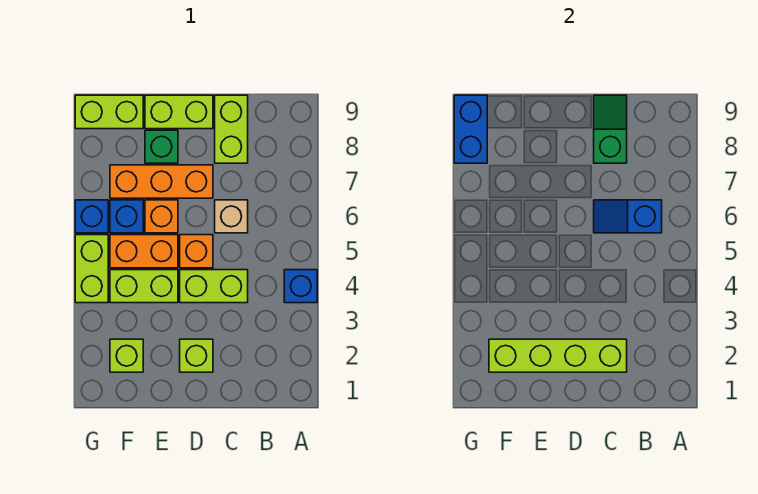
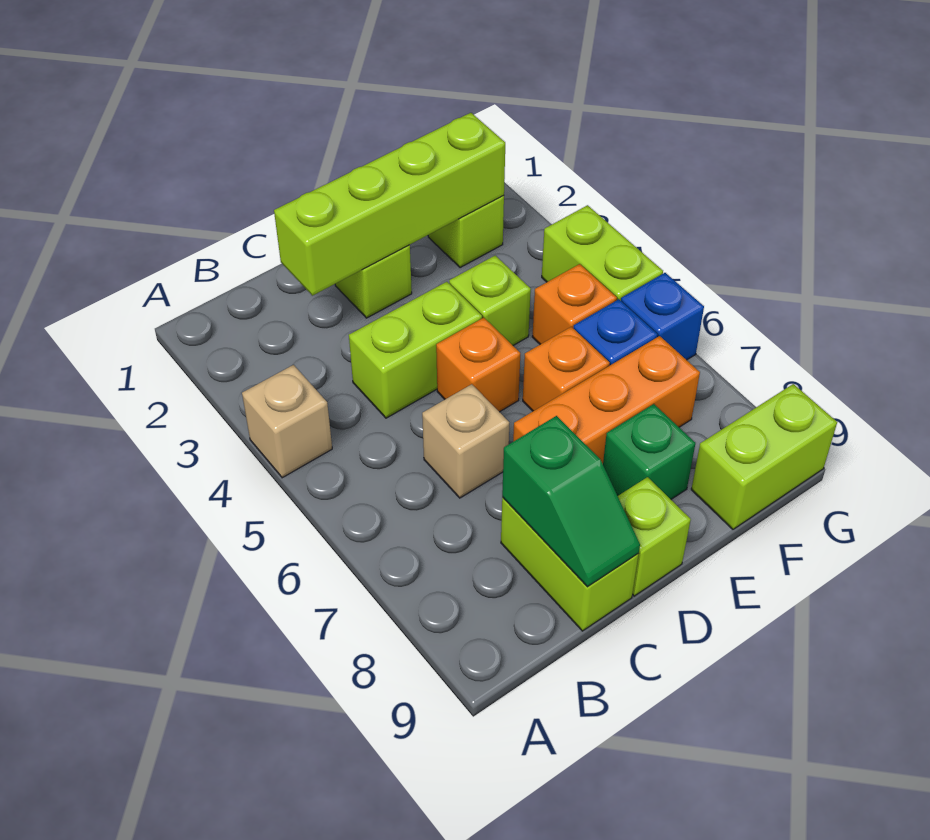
blue 1x1 brick [284,270,317,303] -> tan 1x1 brick [242,365,332,478]
blue 1x2 slope [594,200,662,233] -> none
lime 1x2 brick [145,95,213,129] -> lime 1x1 brick [618,477,691,596]
lime 1x2 brick [110,270,178,303] -> lime 1x1 brick [449,256,531,345]
orange 1x2 brick [110,235,178,268] -> orange 1x1 brick [532,264,617,344]
blue 1x2 brick [454,95,487,163] -> none

